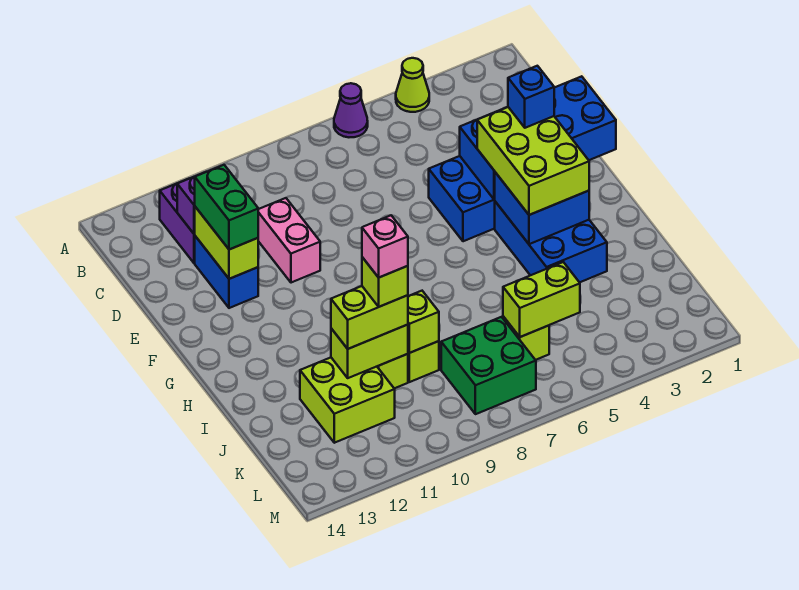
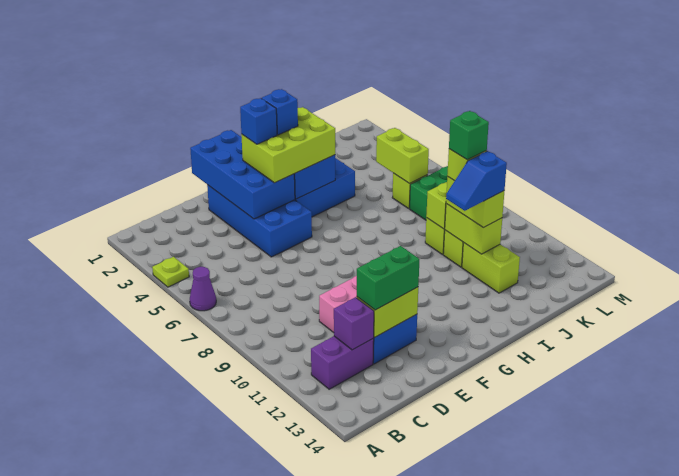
lime 1x1 cone [396,58,429,112] -> lime 1x1 plate [152,257,189,287]
none -> blue 1x1 brick [262,89,298,135]
none -> blue 1x2 slope [446,151,507,211]
pink 1x1 brick [362,215,408,278] -> green 1x1 brick [449,111,489,160]
lime 2x2 brick [300,357,395,443] -> lime 1x2 brick [462,242,520,293]

